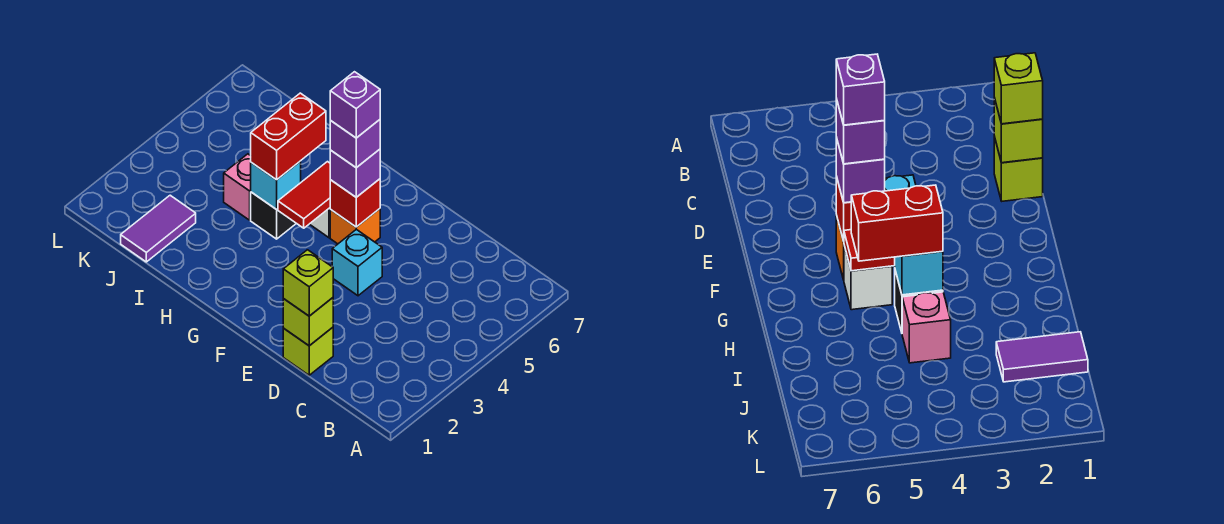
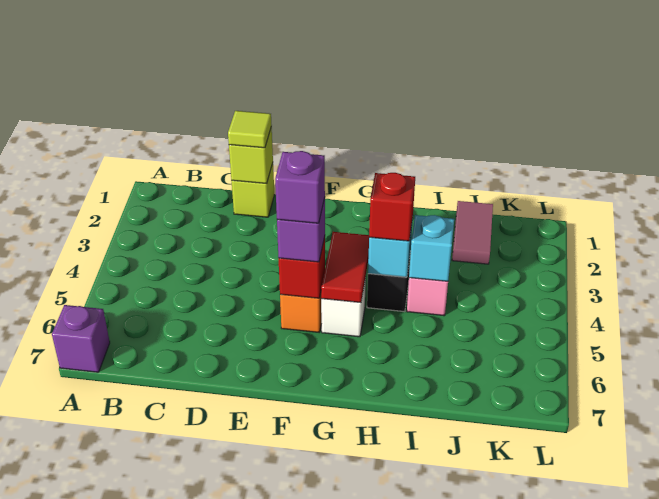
lime 1x1 brick [283,250,333,316] -> lime 1x1 tile [228,111,272,148]
cyan 1x1 brick [332,229,382,296] -> cyan 1x1 brick moved to [409,215,454,281]
purple 1x1 brick [330,72,380,138] -> purple 1x1 brick moved to [52,305,110,372]
red 1x2 brick [251,93,326,180] -> red 1x1 brick [369,173,415,241]
purple 1x2 tile [121,195,196,262] -> pink 1x2 tile [452,201,493,264]

